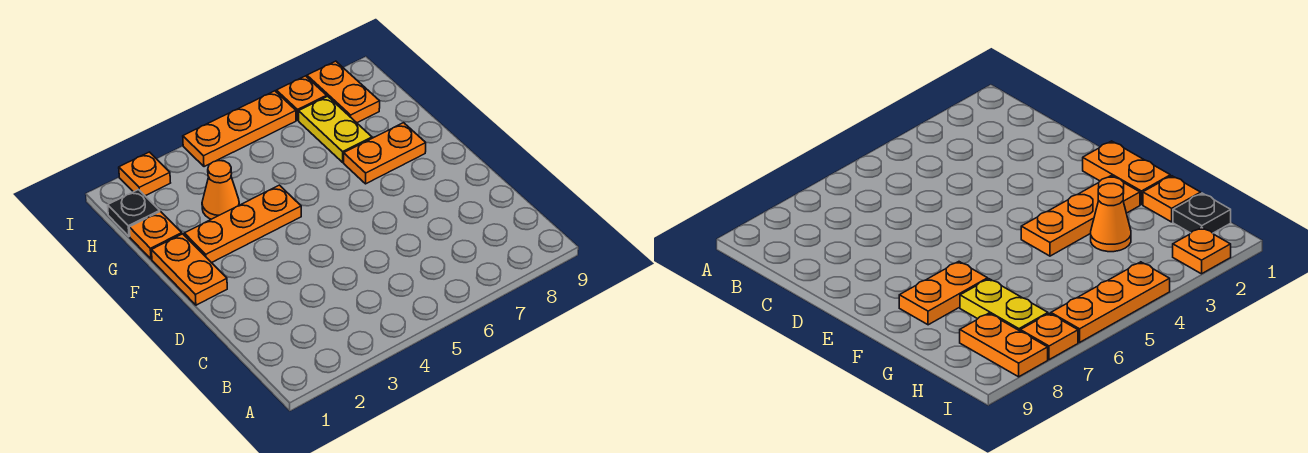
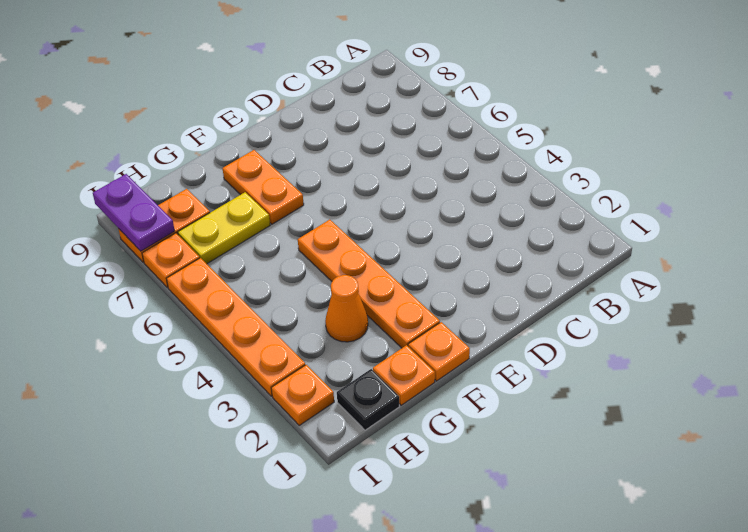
orange 1x2 plate [151,234,227,305] -> orange 1x1 plate [408,322,470,381]
orange 1x3 plate [184,185,301,263] -> orange 1x4 plate [298,220,440,348]
orange 1x3 plate [183,91,296,167] -> orange 1x4 plate [167,258,305,396]
none -> purple 1x2 plate [93,174,175,251]

